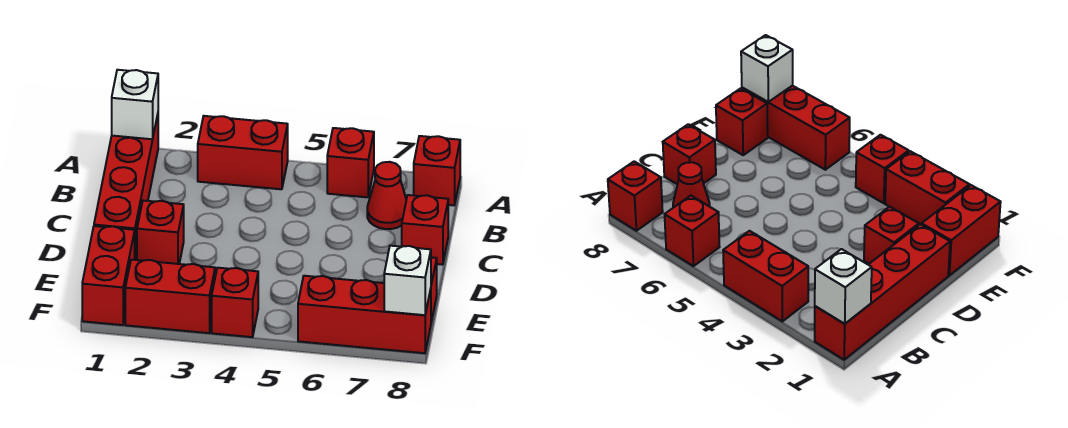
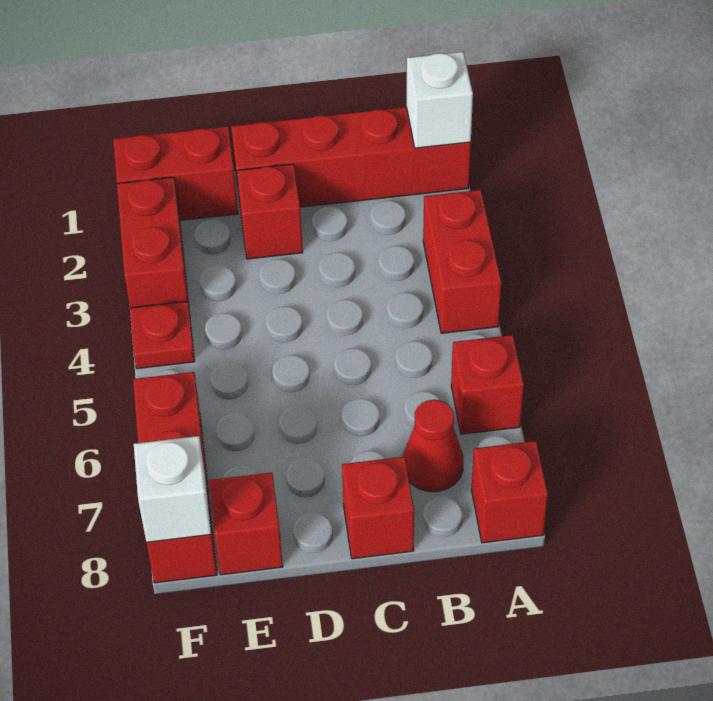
red 1x1 brick [212,268,258,337] -> red 1x1 plate [130,301,195,369]

